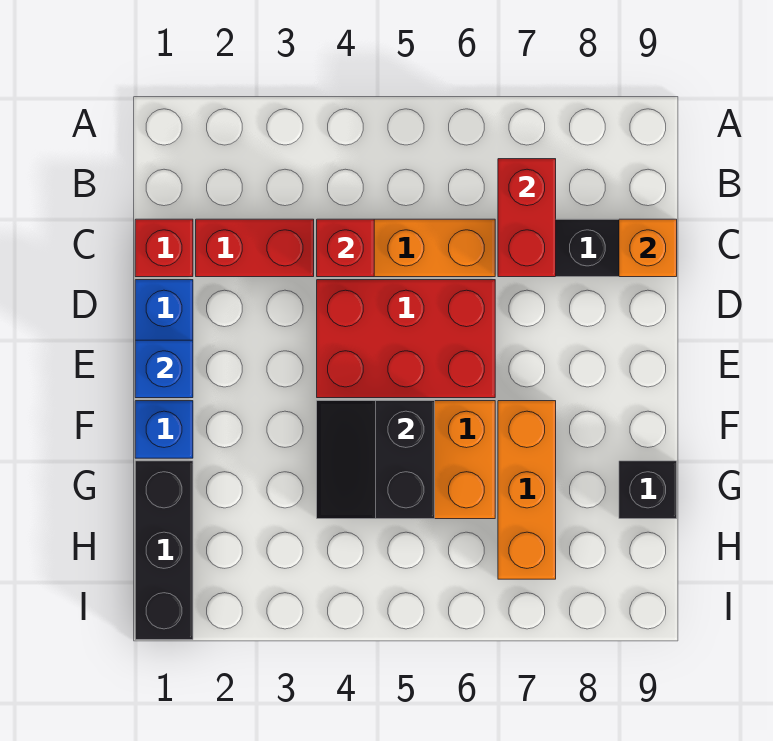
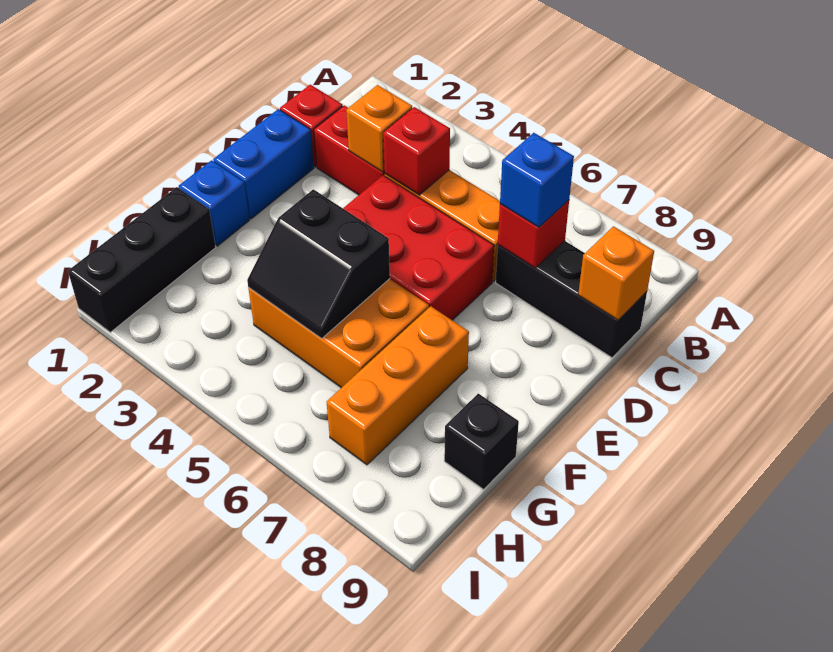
red 1x2 brick [498,159,556,277] -> red 1x1 brick [498,200,569,268]
none -> orange 1x1 brick [346,85,412,172]
blue 1x1 brick [135,340,193,398] -> blue 1x1 brick moved to [500,133,574,227]
black 2x2 slope [317,401,435,519] -> black 2x2 slope turned to [247,189,390,339]

